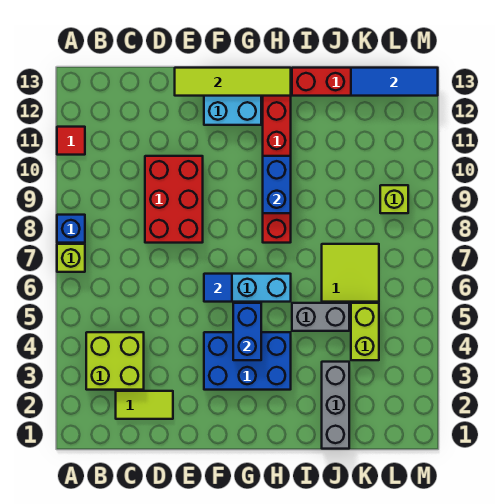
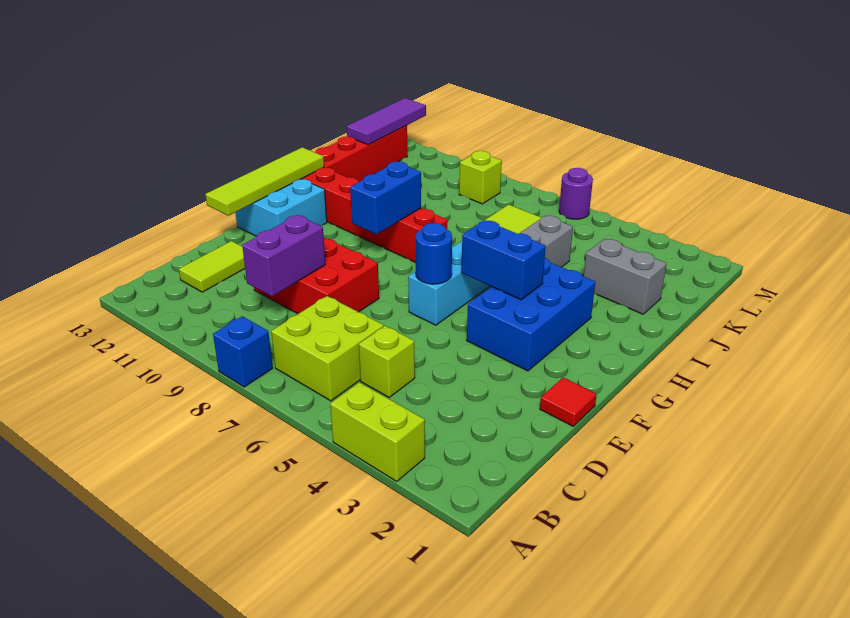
lime 1x1 brick [57,244,85,272] -> lime 1x1 brick moved to [359,326,415,397]
red 1x1 tile [57,127,85,155] -> red 1x1 tile moved to [540,378,597,426]
lime 2x2 brick [86,332,144,390] -> lime 2x2 brick moved to [271,296,384,401]
lime 1x2 tile [116,391,173,419] -> lime 1x2 tile moved to [179,241,245,292]
none -> purple 1x2 brick [242,215,325,296]
blue 1x1 tile [204,274,232,302] -> blue 1x1 round brick [416,223,452,284]
blue 1x2 brick [263,156,291,213] -> blue 1x2 brick turned to [350,161,421,234]
grey 1x3 brick [322,362,349,449] -> grey 1x2 brick [584,239,667,314]
lime 1x2 brick [351,303,379,360] -> lime 1x2 brick moved to [330,382,425,481]
blue 1x3 tile [351,68,438,96] -> purple 1x3 tile [347,98,426,145]
none -> purple 1x1 round brick [559,168,593,219]

